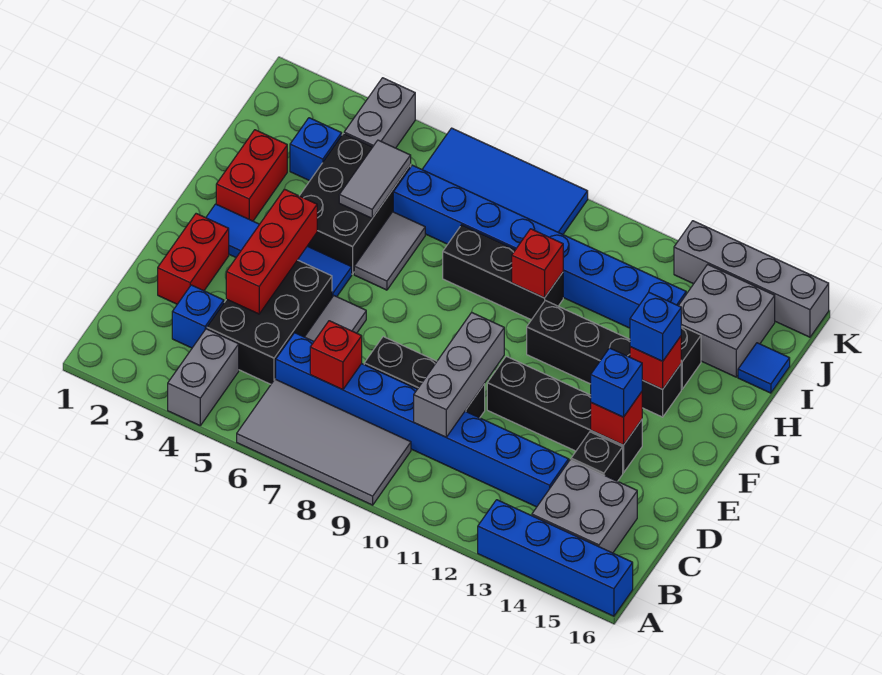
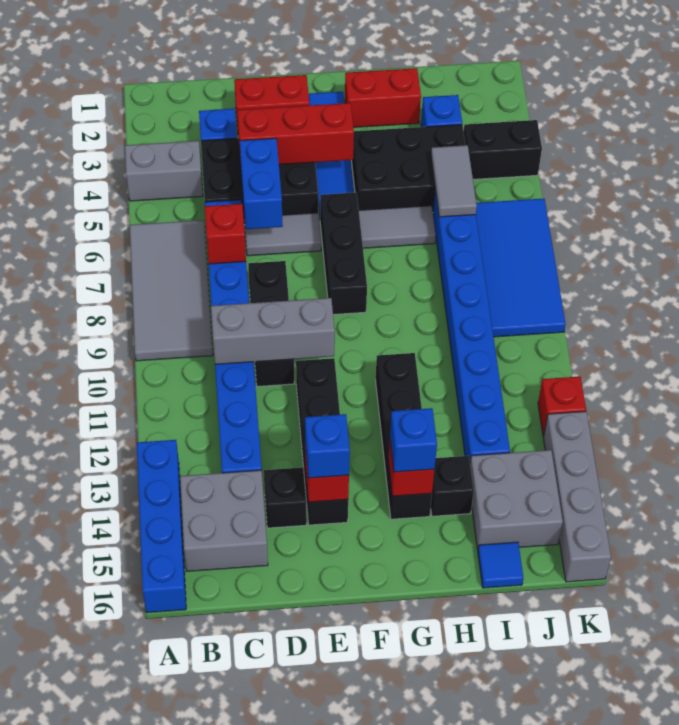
none -> blue 1x2 brick [240,138,283,229]
grey 1x2 tile [339,140,411,218] -> grey 1x2 tile turned to [431,145,477,217]
black 1x3 brick [443,225,563,320] -> black 1x3 brick moved to [320,193,367,315]
red 1x1 brick [512,229,563,298] -> red 1x1 brick moved to [538,376,586,436]
grey 1x2 brick [344,78,415,148] -> black 1x2 brick [464,120,542,179]

